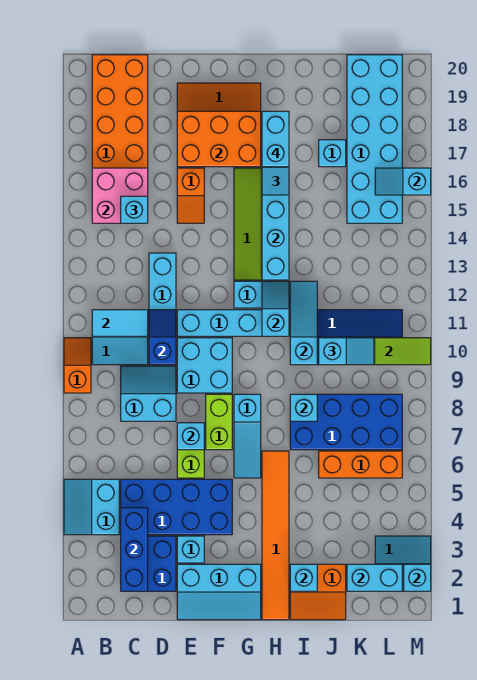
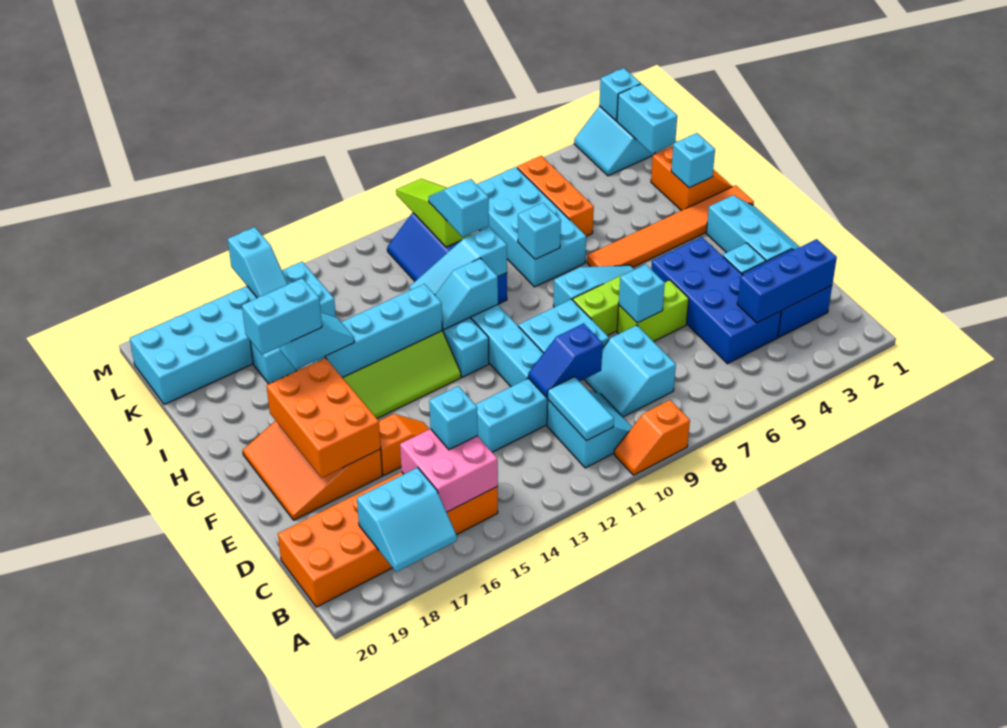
cyan 2x2 slope [64,479,119,535] -> cyan 2x2 slope moved to [357,467,457,572]
blue 2x4 brick [290,394,402,450] -> cyan 2x4 brick [476,167,586,287]

